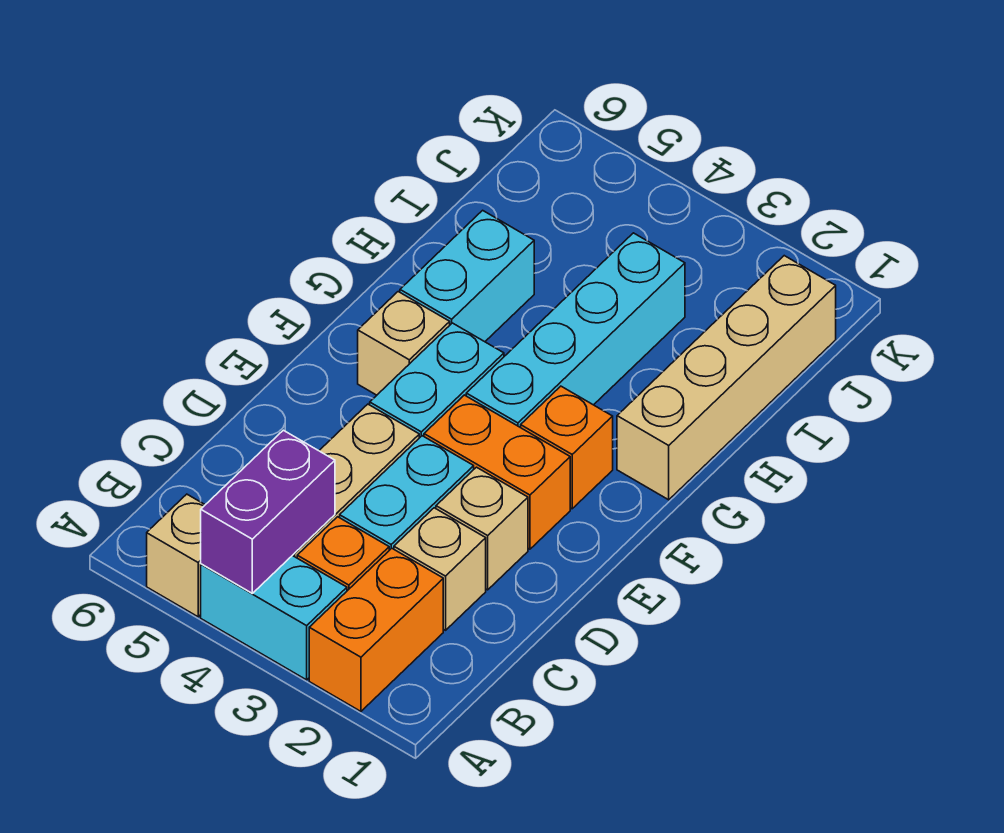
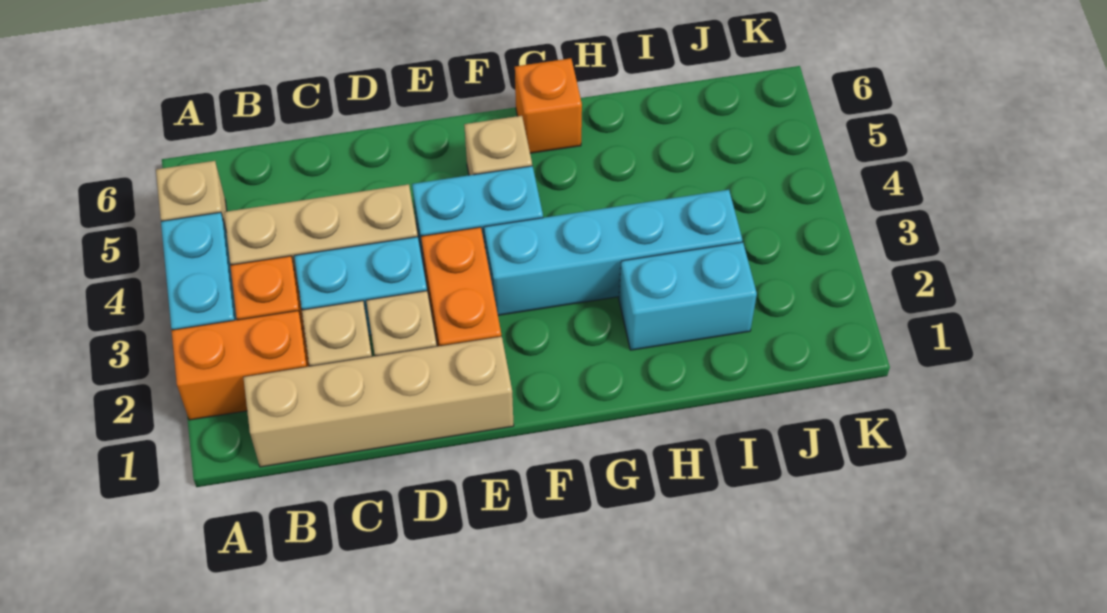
purple 1x2 brick [201,430,335,593] -> none
orange 1x1 brick [521,386,613,509] -> orange 1x1 brick moved to [515,58,582,153]
tan 1x4 brick [617,256,836,500] -> tan 1x4 brick moved to [243,336,514,467]
cyan 1x2 brick [400,210,534,342] -> cyan 1x2 brick moved to [619,242,757,350]

